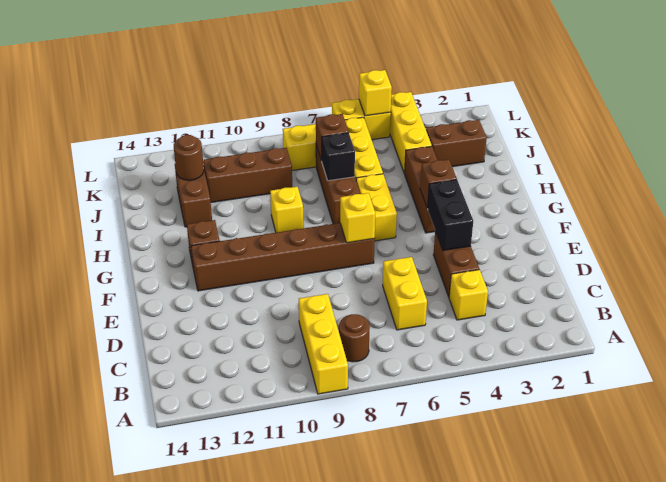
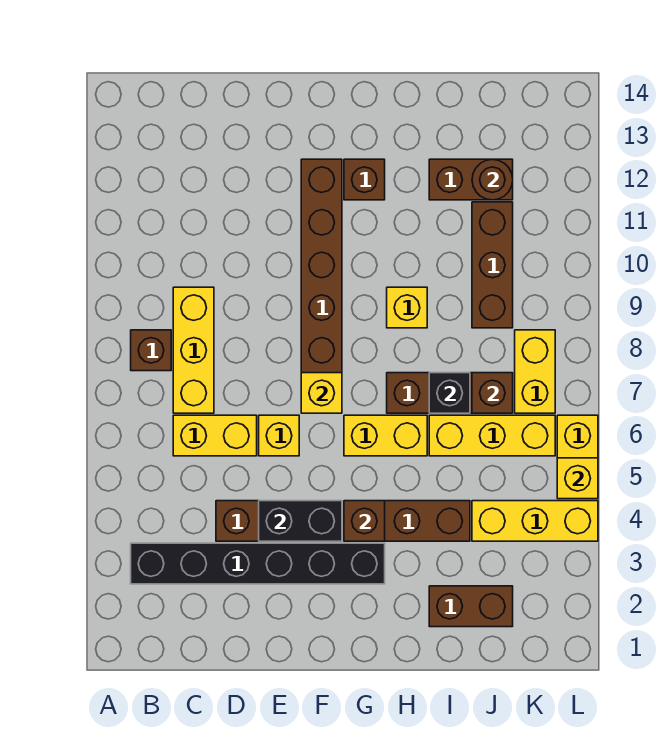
yellow 1x3 brick [299,294,348,394] -> yellow 1x3 brick turned to [173,287,214,413]
none -> black 1x6 brick [131,543,385,584]
brown 1x1 round brick [339,314,370,362] -> brown 1x1 brick [131,330,171,371]
yellow 1x1 brick [449,270,488,320] -> yellow 1x1 brick moved to [259,415,299,456]
brown 1x2 brick [426,120,487,167] -> brown 1x2 brick turned to [429,586,513,627]

